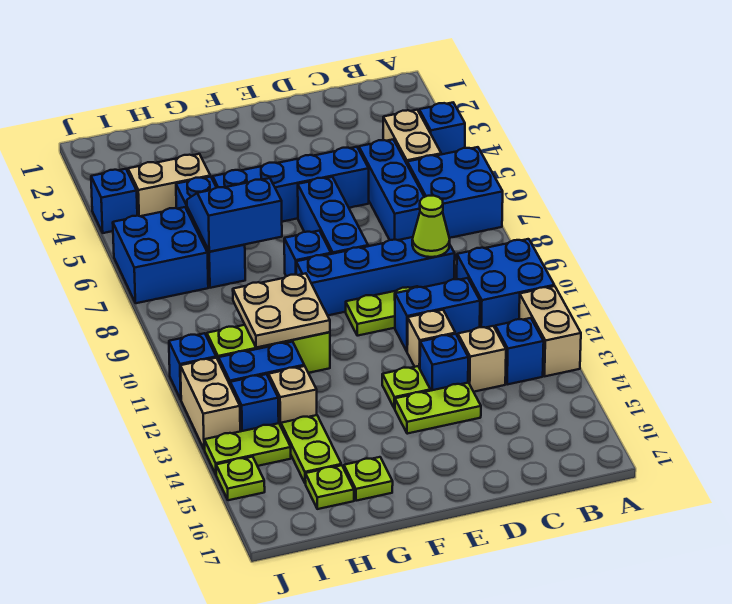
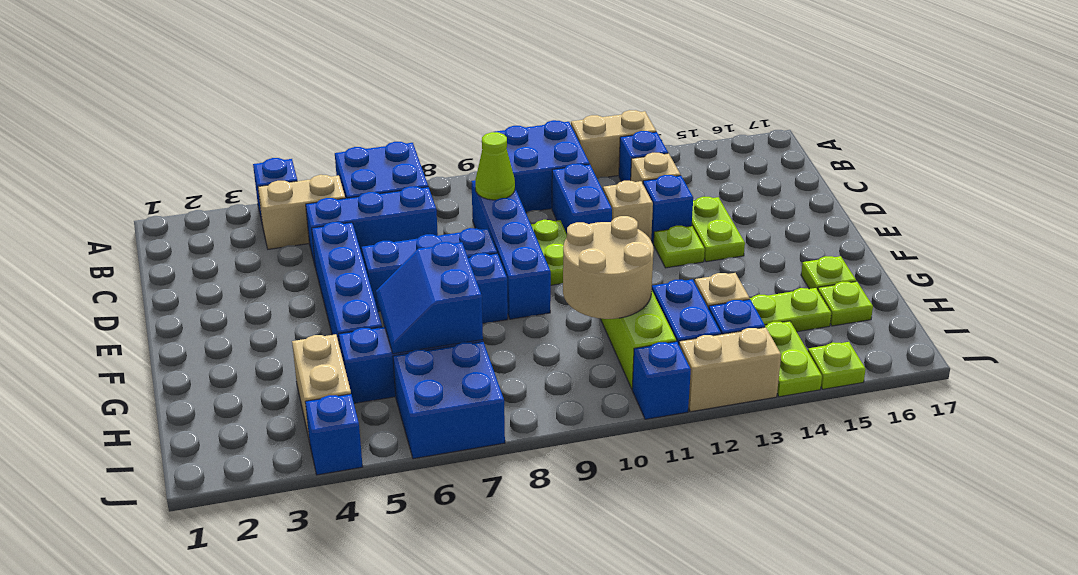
tan 2x2 plate [233,273,330,348] -> tan 2x2 round brick [563,216,654,319]

